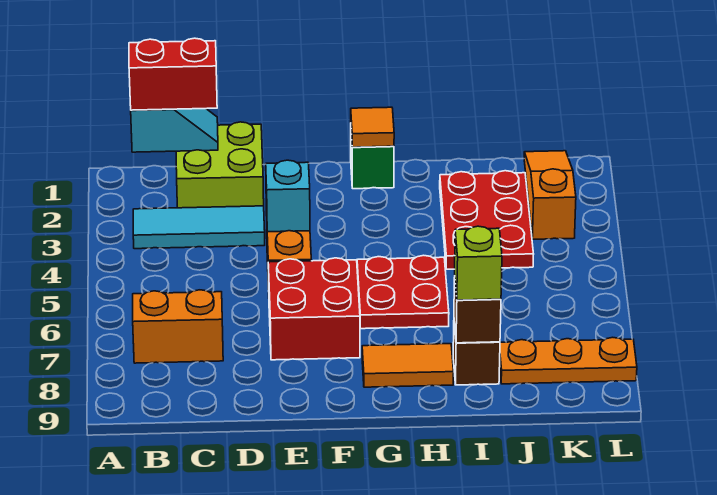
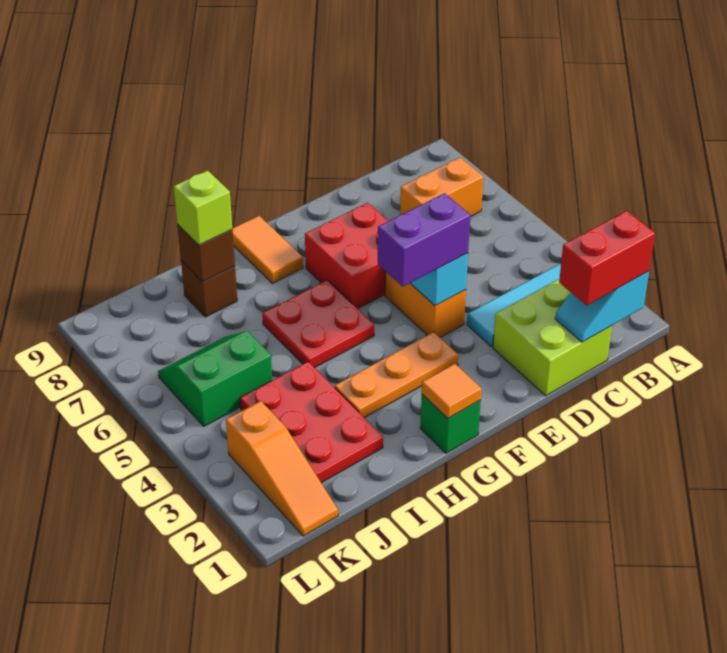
none -> purple 1x2 brick [378,193,470,287]
orange 1x2 tile [362,344,454,387] -> orange 1x2 tile turned to [232,216,303,283]
none -> green 2x2 slope [158,331,272,426]
orange 1x3 plate [500,337,637,384] -> orange 1x3 plate moved to [335,332,458,418]

